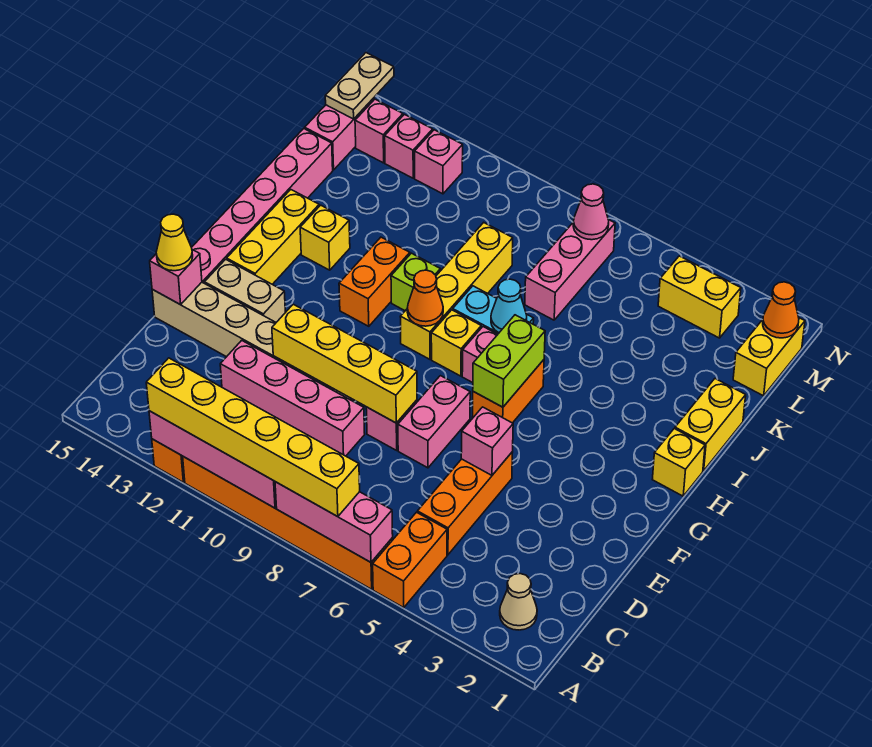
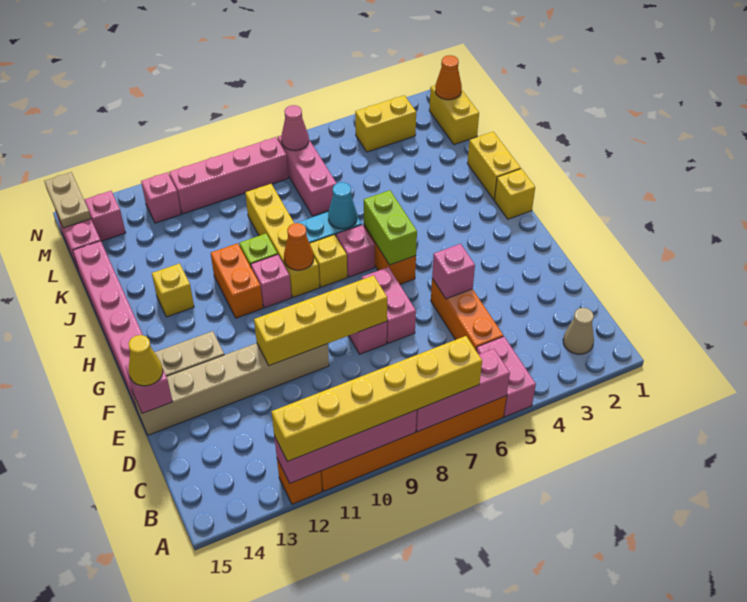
orange 1x2 brick [373,512,447,608] -> pink 1x2 brick [476,336,536,417]
pink 1x4 brick [220,340,365,456] -> pink 1x4 brick moved to [169,137,288,214]
yellow 1x3 brick [227,190,319,284] -> none
pink 1x1 brick [385,115,433,178] -> pink 1x1 brick moved to [251,255,292,308]

